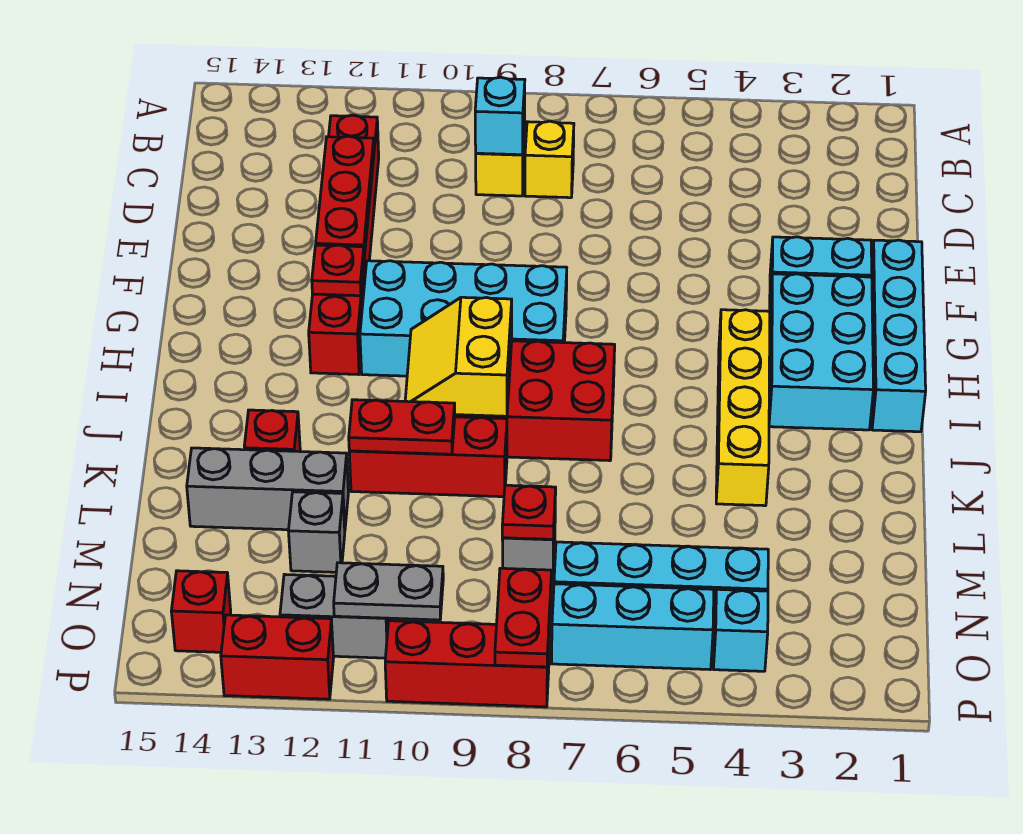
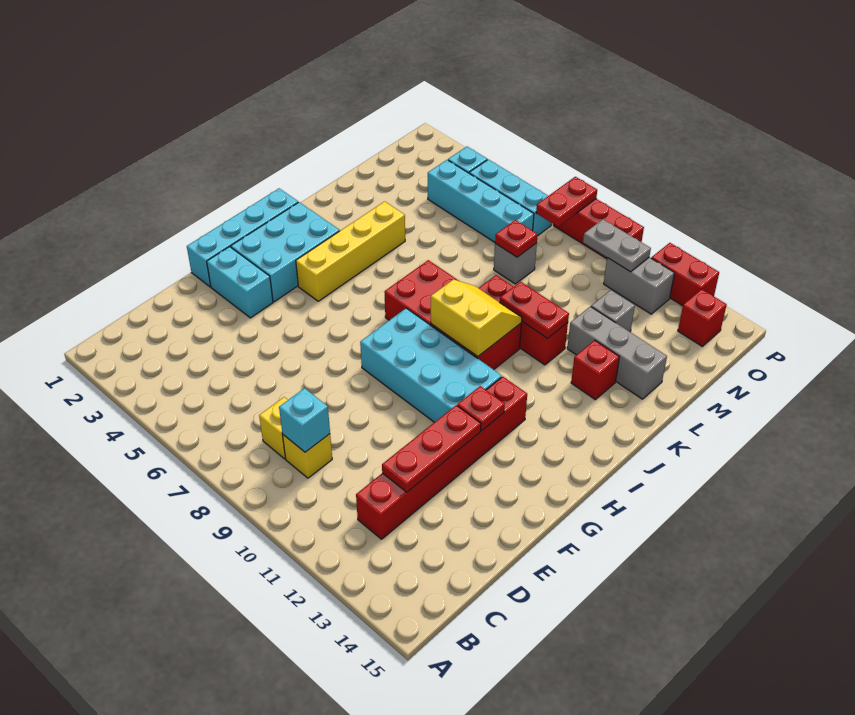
yellow 2x2 slope [405,297,512,416] -> yellow 2x2 slope turned to [431,279,522,357]

